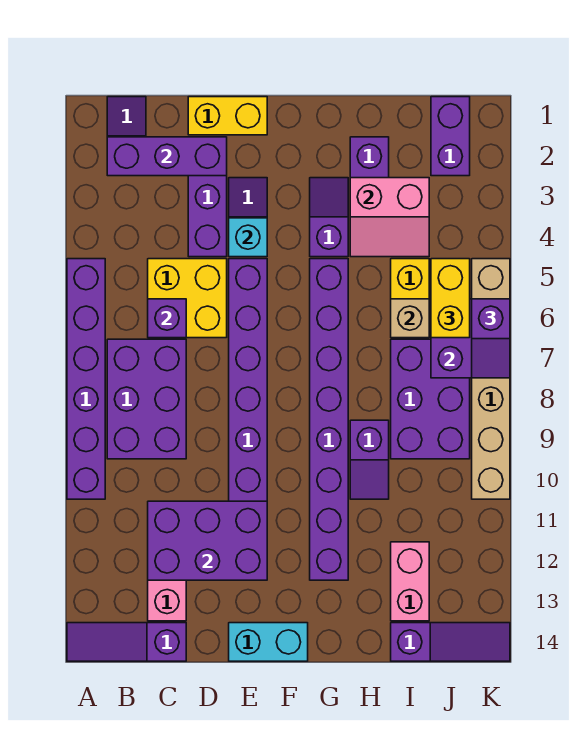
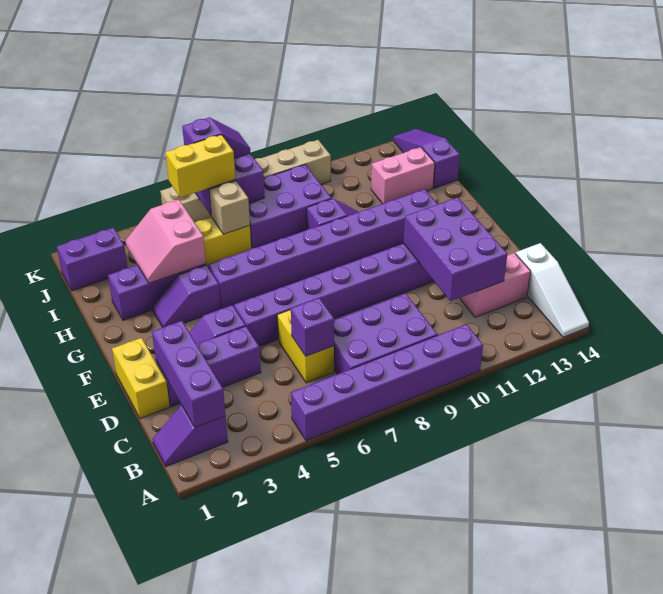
purple 1x3 slope [67,623,186,661] -> white 1x3 slope [515,243,589,337]
yellow 2x2 brick [148,259,227,338] -> yellow 1x2 brick [277,310,334,383]
cyan 1x1 brick [229,218,267,257] -> none
cyan 1x2 brick [229,623,308,661] -> none
pink 2x2 slope [350,178,429,257] -> pink 2x2 slope turned to [125,200,206,283]

